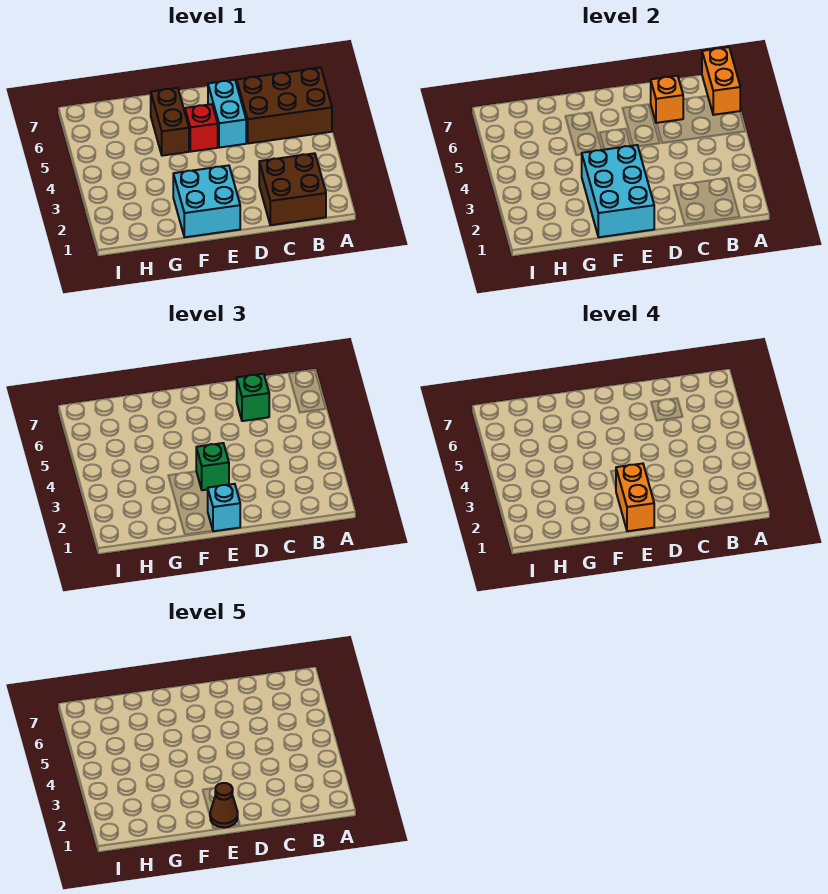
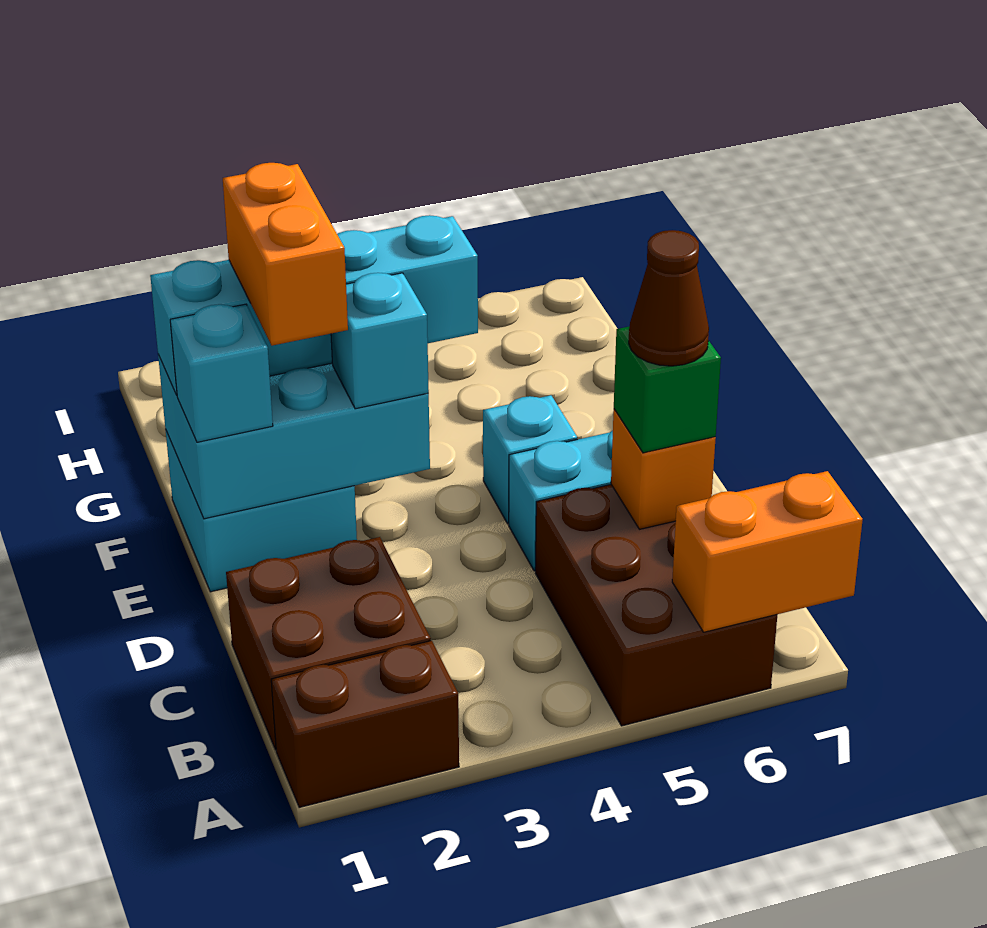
orange 1x2 brick [616,463,654,531] -> orange 1x2 brick turned to [223,163,348,346]
brown 1x1 cone [210,783,238,828] -> brown 1x1 cone moved to [629,230,709,366]
green 1x1 brick [196,443,229,490] -> cyan 1x1 brick [331,273,429,409]
red 1x1 brick [185,104,218,152] -> cyan 1x1 brick [483,395,577,524]
none -> cyan 1x4 brick [150,215,478,395]
brown 1x2 brick [151,88,189,156] -> brown 1x2 brick moved to [271,641,459,807]

